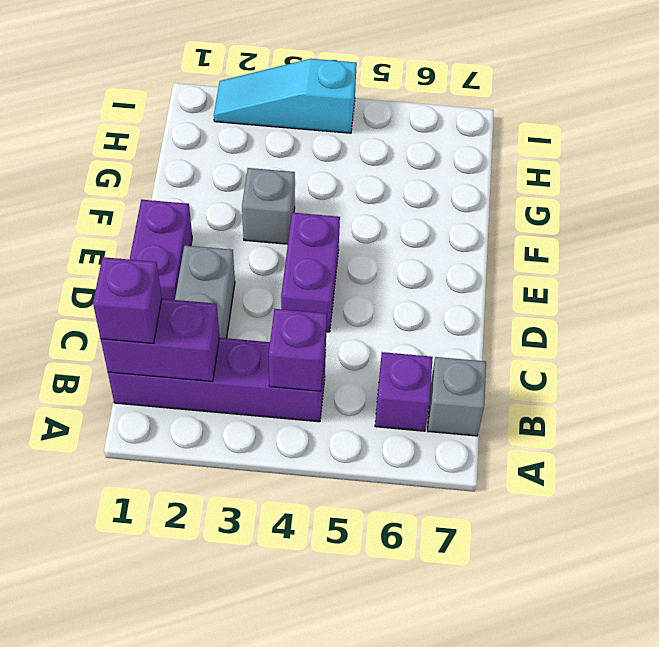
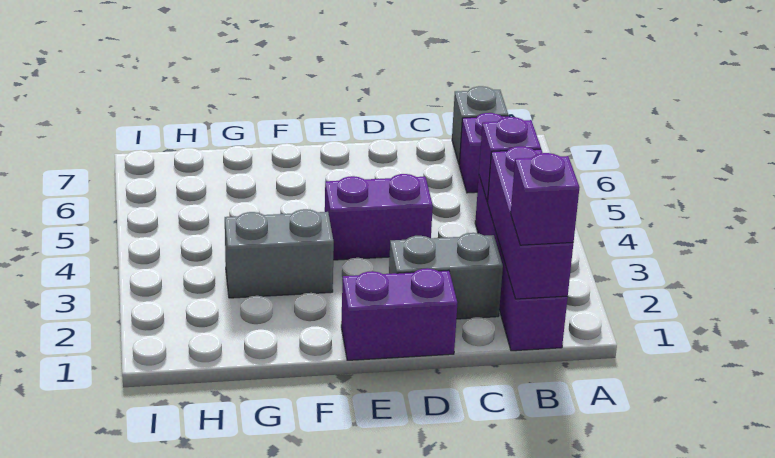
purple 1x2 brick [101,299,219,382] -> purple 1x3 brick [488,146,573,299]
grey 1x1 brick [242,168,295,244] -> grey 1x2 brick [225,209,334,298]
cyan 1x3 slope [214,59,357,133] -> none

